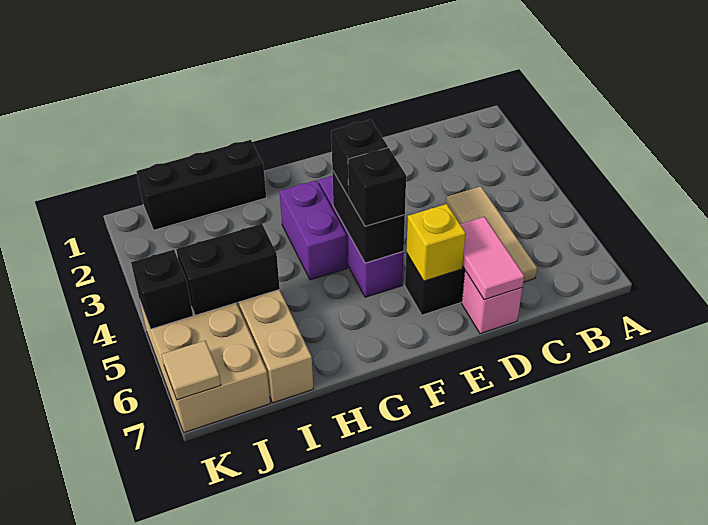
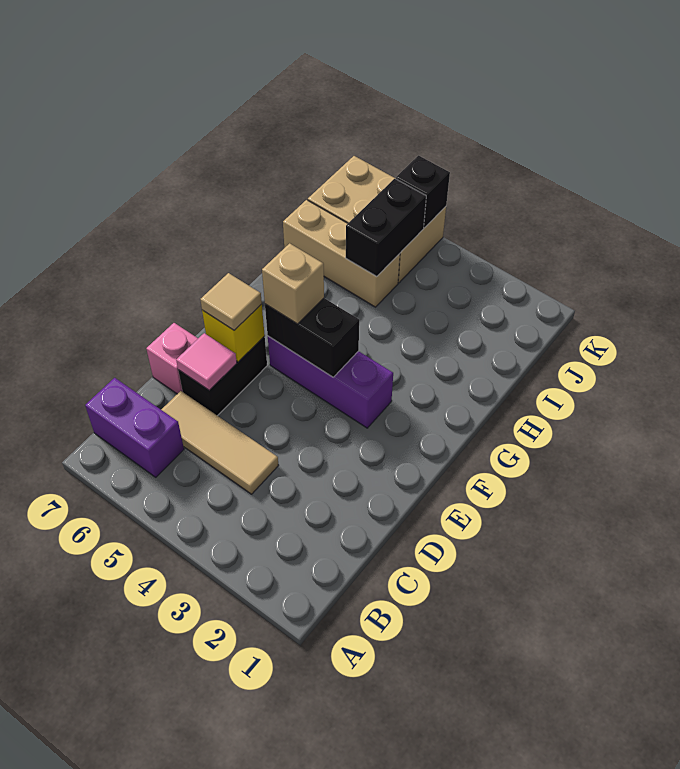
pink 1x2 tile [460,217,524,300] -> pink 1x1 tile [176,333,237,390]
black 1x1 brick [331,120,388,196] -> none
black 1x1 brick [348,148,406,226] -> tan 1x1 brick [262,243,324,324]
purple 1x2 brick [280,180,347,280] -> purple 1x2 brick moved to [85,378,184,477]
black 1x3 brick [136,140,266,230] -> none
tan 1x1 tile [162,341,221,400] -> tan 1x1 tile moved to [200,273,262,330]

